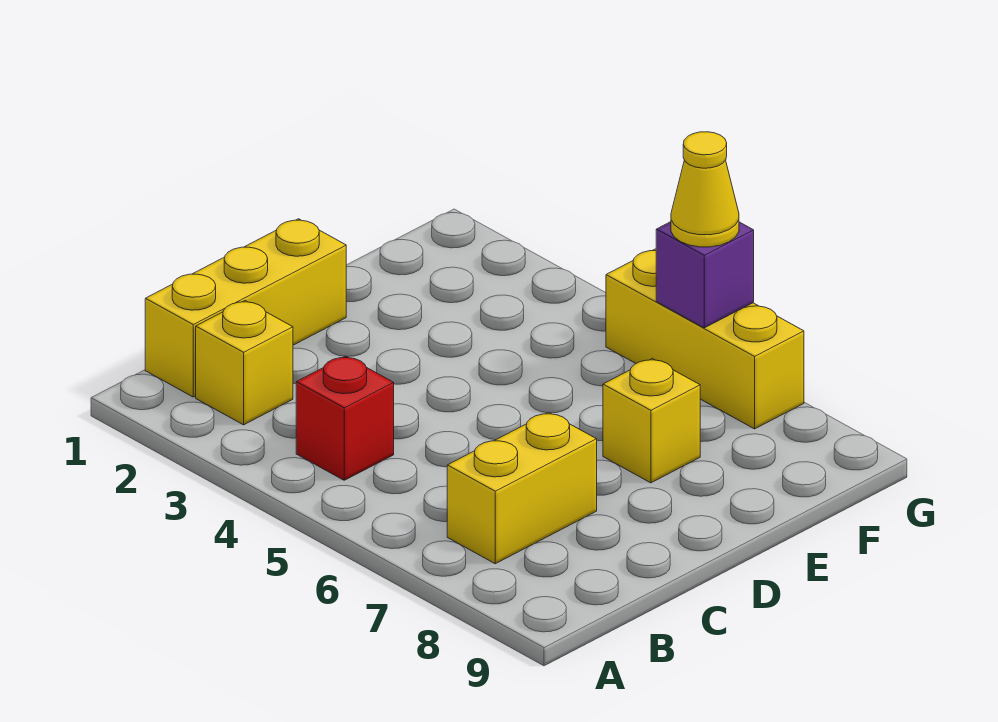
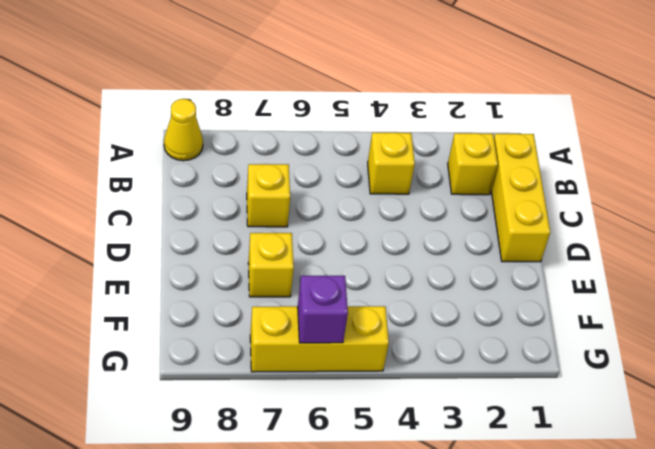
red 1x1 brick [296,356,394,480] -> yellow 1x1 brick [368,133,415,194]
yellow 1x2 brick [447,412,597,564] -> yellow 1x1 brick [247,164,290,227]
yellow 1x1 cone [671,132,739,247] -> yellow 1x1 cone moved to [164,99,203,161]

